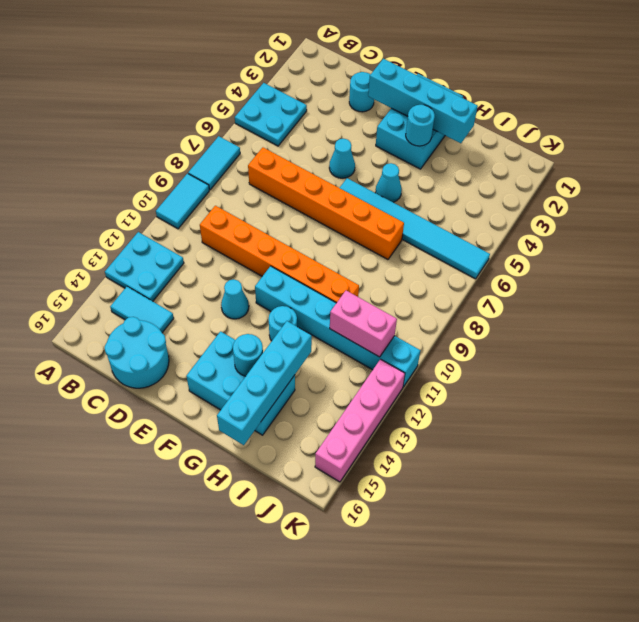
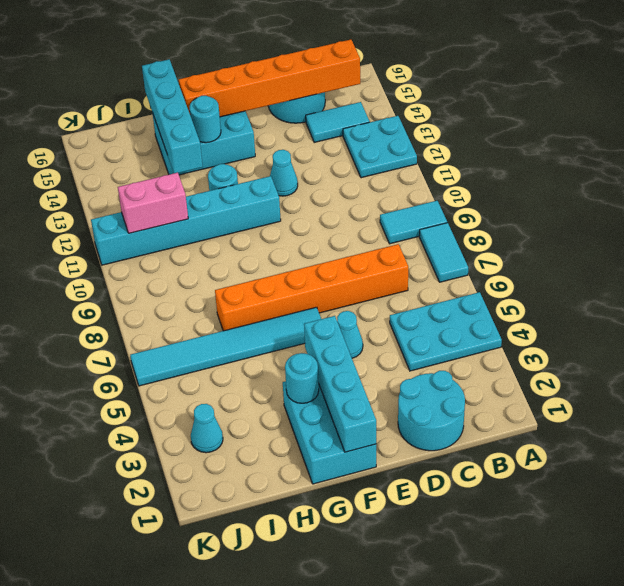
cyan 2x2 plate [235,83,307,146] -> cyan 2x3 plate [390,292,502,371]
cyan 1x2 tile [156,174,209,229] -> cyan 1x2 tile turned to [380,201,447,244]
orange 1x6 brick [200,206,359,303] -> orange 1x6 brick moved to [179,40,360,117]
cyan 1x1 round brick [349,72,374,112] -> cyan 2x2 round brick [398,371,465,451]
cyan 1x4 brick [368,59,478,143] -> cyan 1x4 brick turned to [304,316,376,452]
cyan 1x1 cone [375,163,402,202] -> cyan 1x1 cone moved to [191,404,223,453]
pink 1x4 brick [315,359,405,482] -> none

